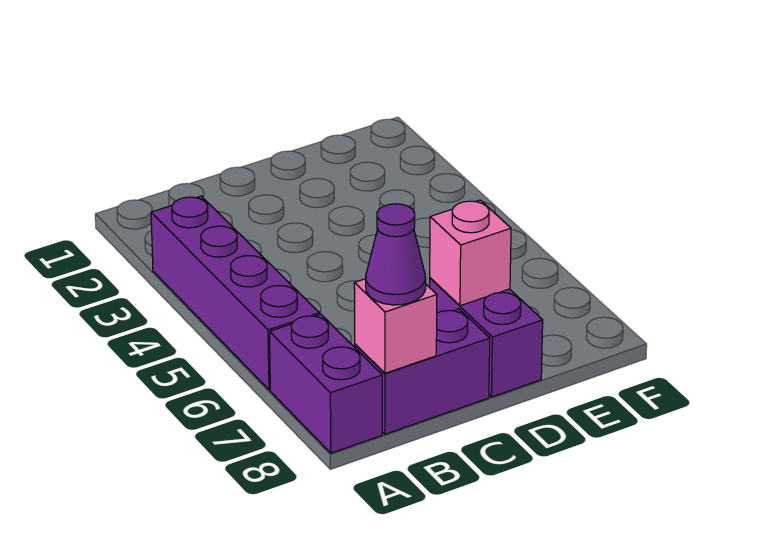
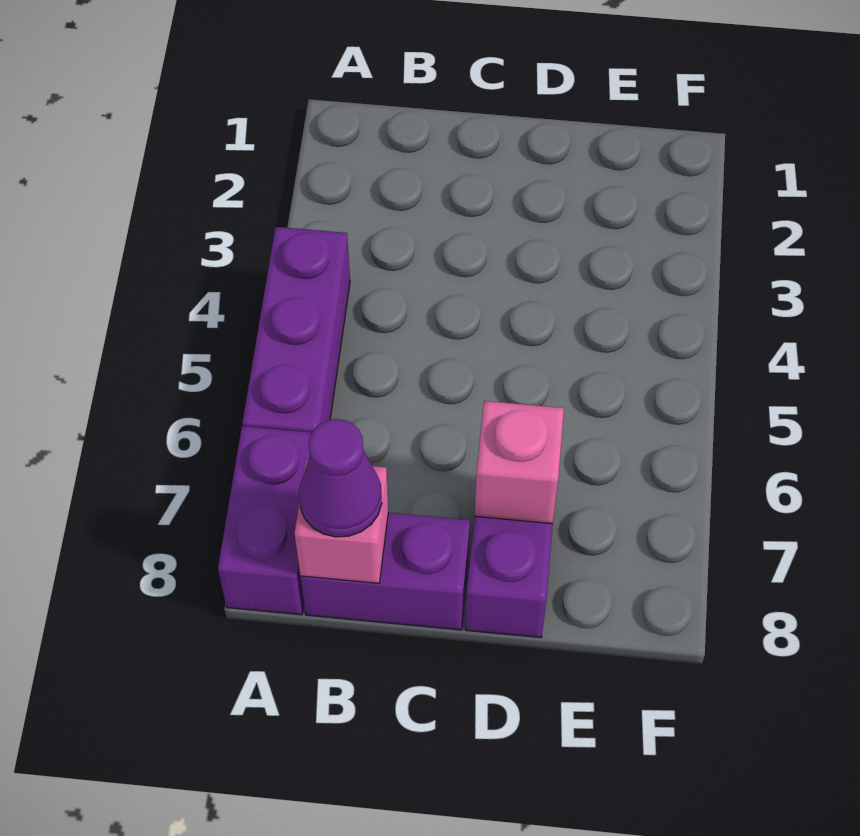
purple 1x4 brick [151,196,319,390] -> purple 1x3 brick [242,227,350,432]

